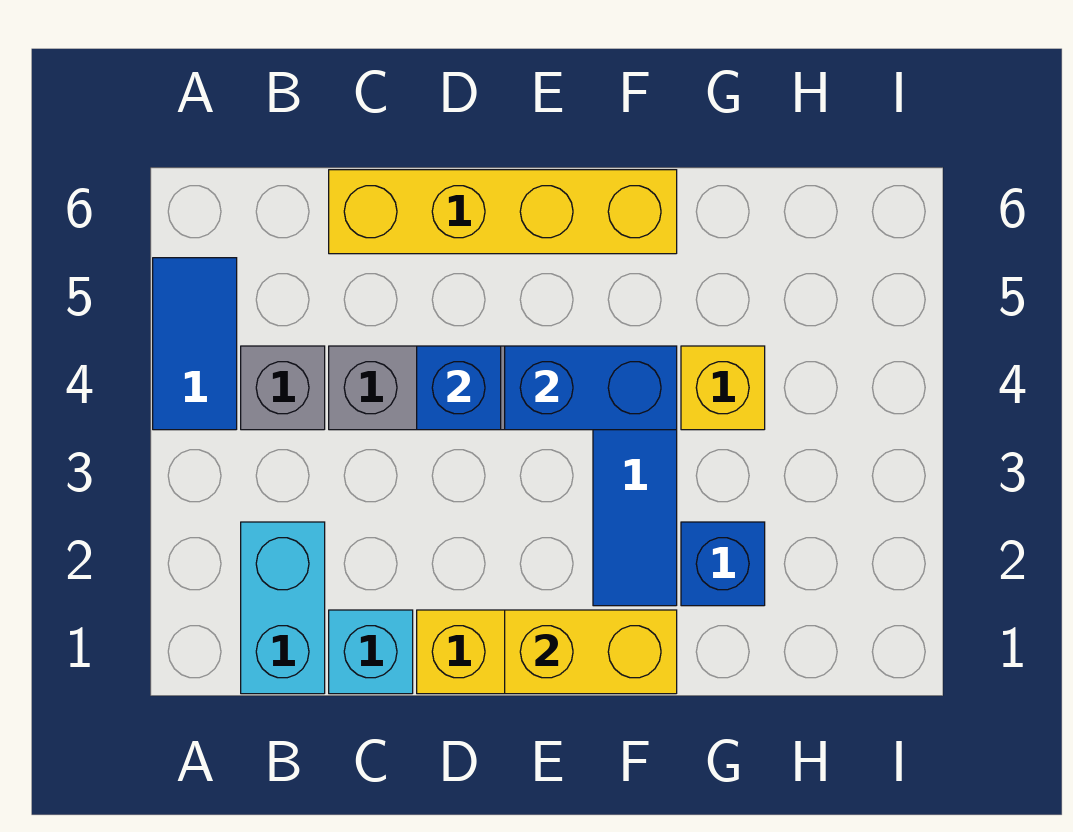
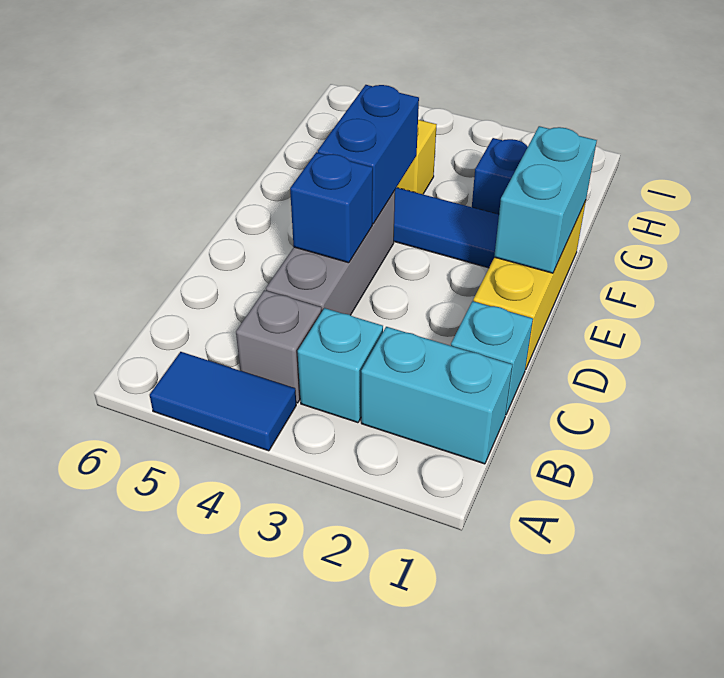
none -> cyan 1x1 brick [298,308,383,423]
yellow 1x4 brick [329,170,677,254] -> none
yellow 1x2 brick [505,610,677,694] -> cyan 1x2 brick [494,126,597,273]

